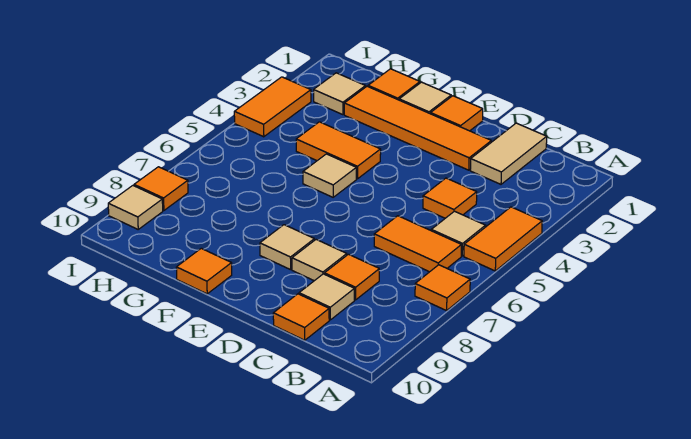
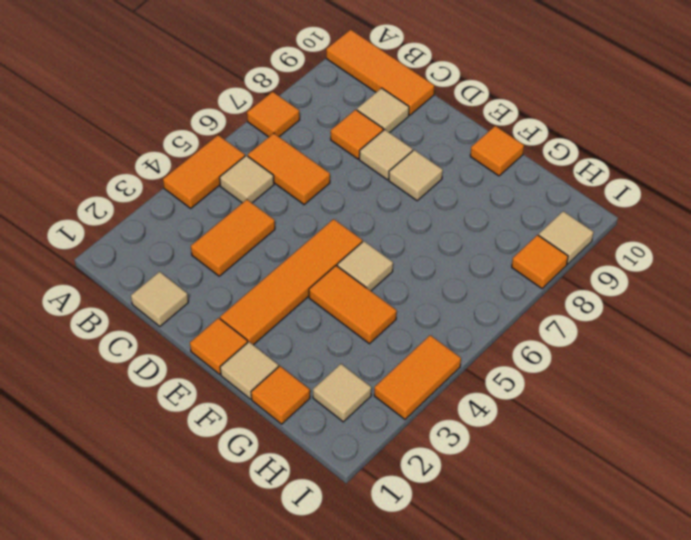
tan 1x2 tile [470,123,547,184] -> tan 1x1 tile [131,272,188,326]
orange 1x1 tile [423,178,477,218] -> orange 1x2 tile [191,200,275,276]
orange 1x1 tile [273,294,329,340] -> orange 1x3 tile [326,30,434,115]
orange 1x4 tile [344,86,491,170] -> orange 1x4 tile turned to [220,219,362,345]

